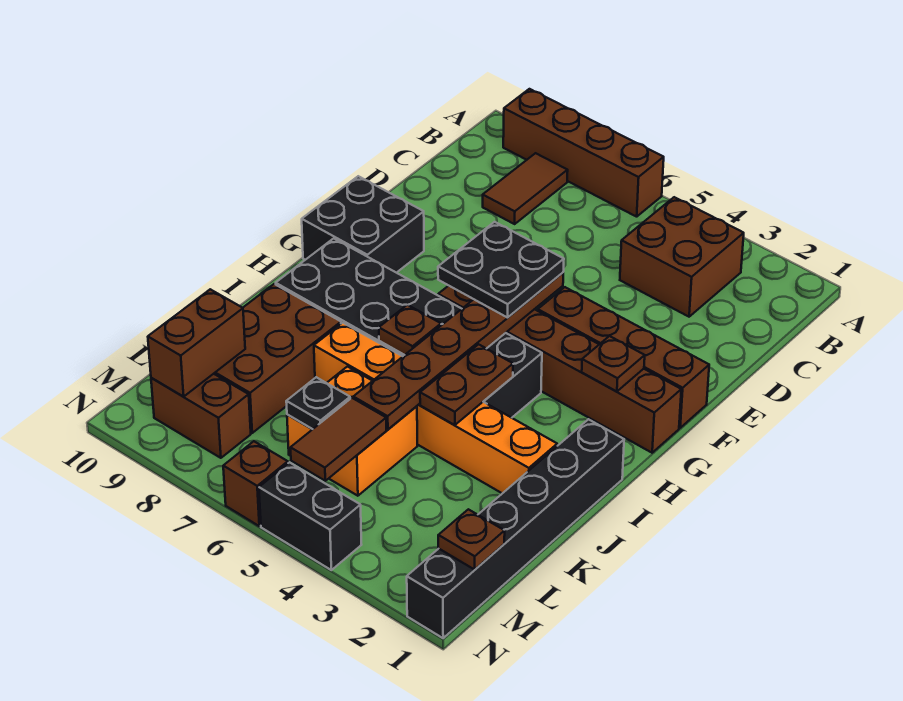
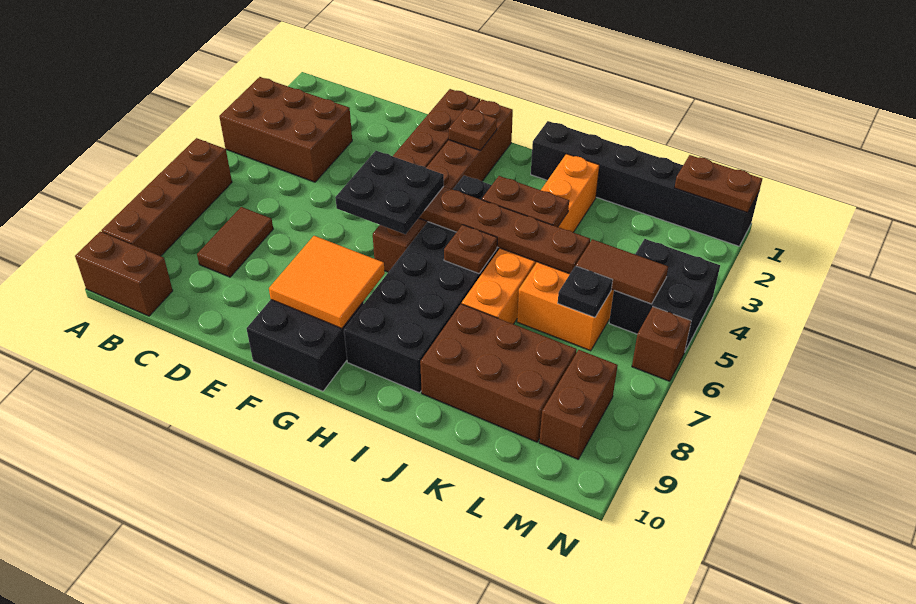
brown 2x2 brick [620,197,744,317] -> brown 2x3 brick [219,77,352,182]
brown 1x2 tile [483,153,568,224] -> brown 1x2 tile turned to [197,207,273,277]
none -> orange 2x2 tile [269,236,385,328]
brown 1x2 brick [148,289,245,397] -> brown 1x2 brick moved to [75,231,173,316]
brown 1x1 plate [438,509,505,570] -> brown 1x2 plate [674,155,762,213]
black 1x2 brick [259,462,362,570] -> black 2x2 brick [609,239,720,351]

